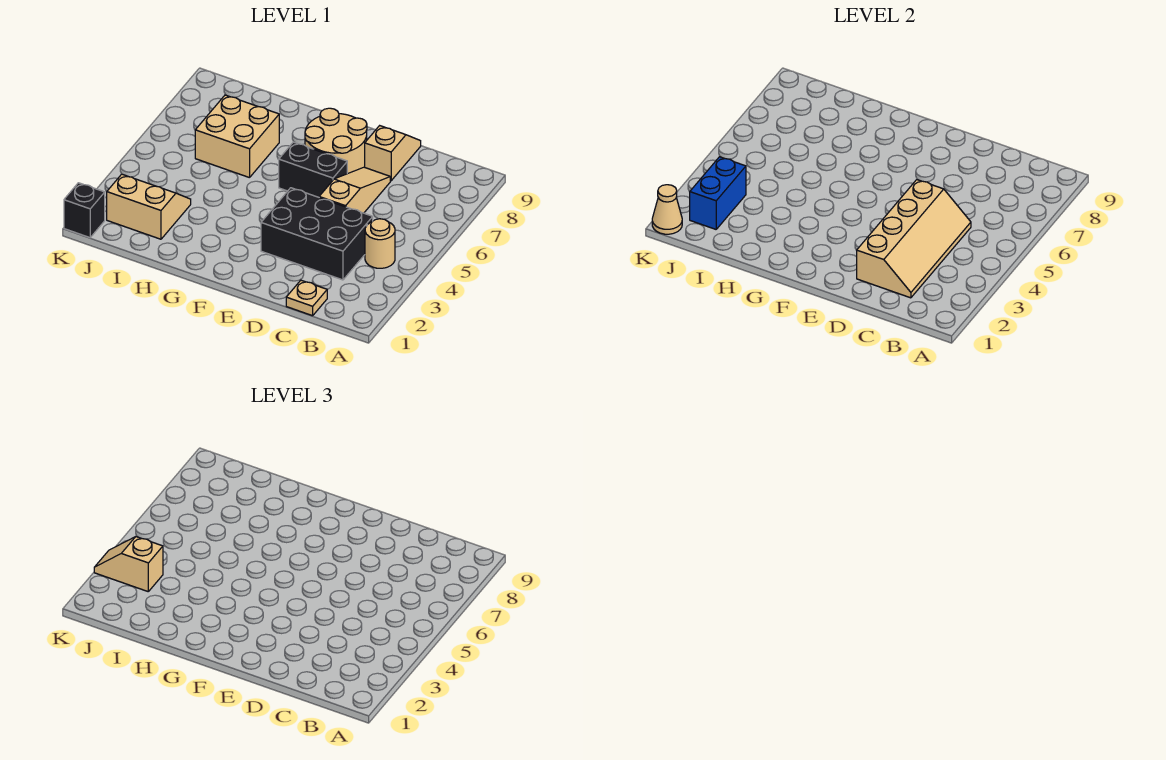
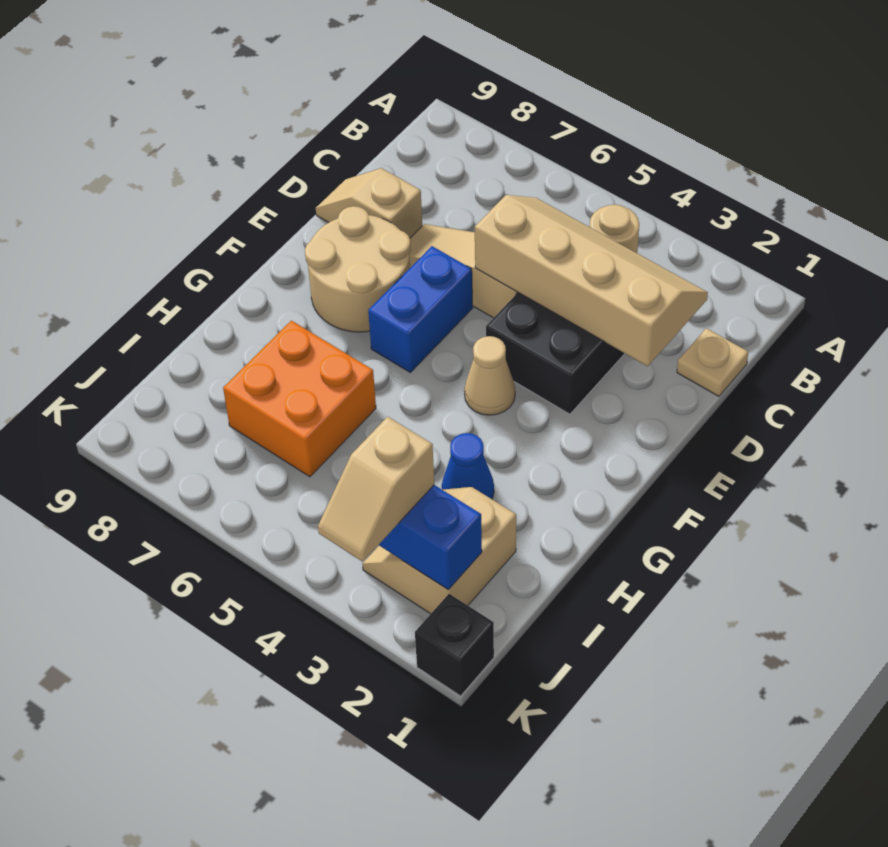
black 1x2 brick [279,142,347,197] -> blue 1x2 brick [368,246,473,372]
none -> blue 1x1 cone [442,433,494,499]
tan 2x2 brick [195,95,279,178] -> orange 2x2 brick [223,321,376,477]
tan 1x1 cone [652,185,682,234] -> tan 1x1 cone moved to [464,336,515,415]

